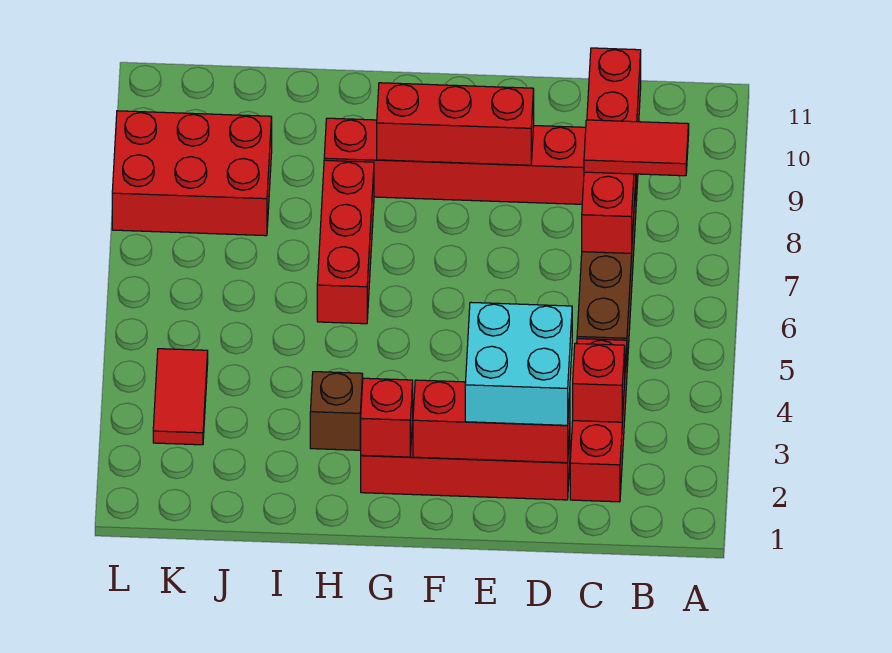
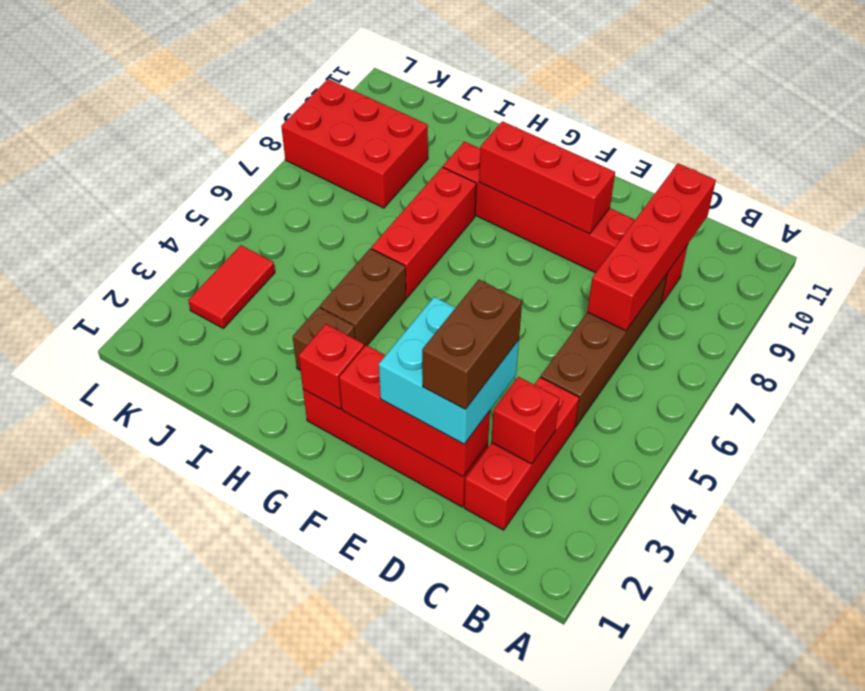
red 1x2 tile [584,120,689,176] -> none
none -> brown 1x2 brick [422,280,522,409]
none -> brown 1x2 brick [320,249,406,347]

